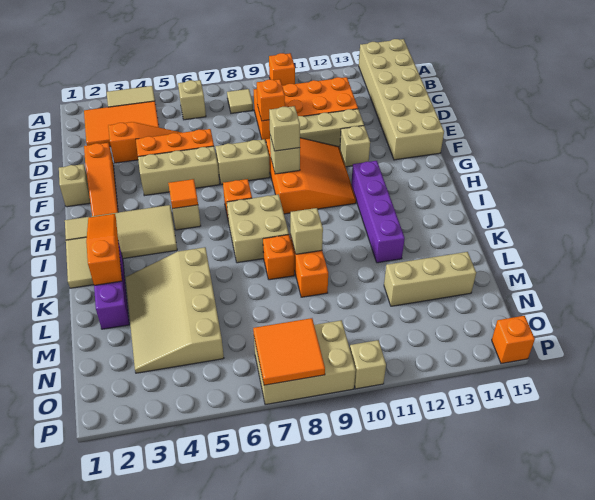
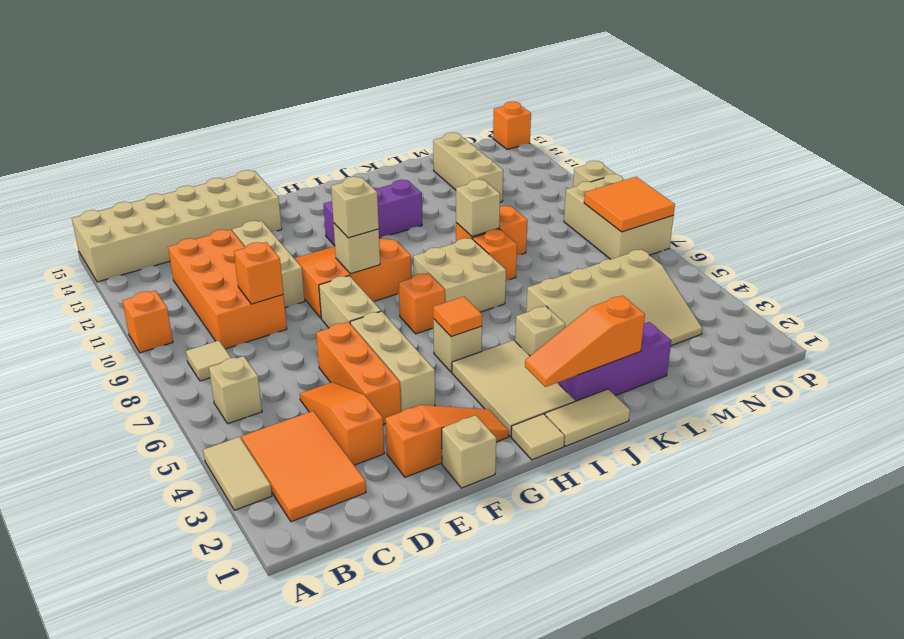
tan 1x1 brick [340,126,370,167] -> tan 1x1 brick moved to [515,306,565,356]
purple 1x4 brick [351,161,405,263] -> purple 1x3 brick [323,180,422,246]

